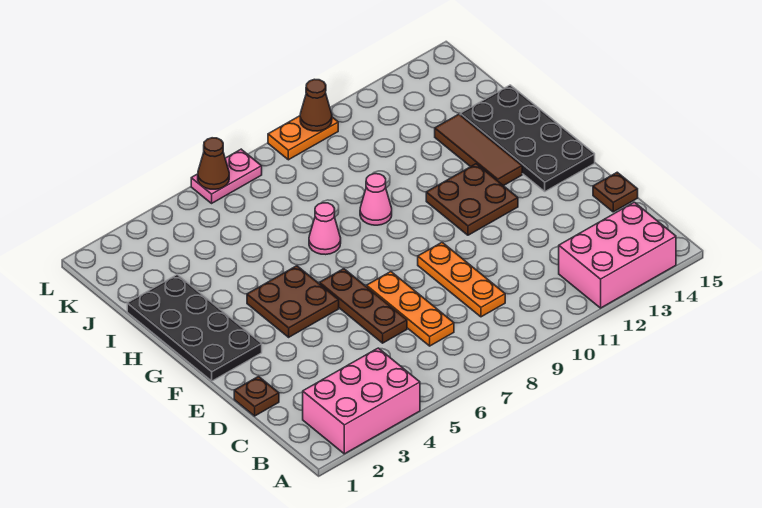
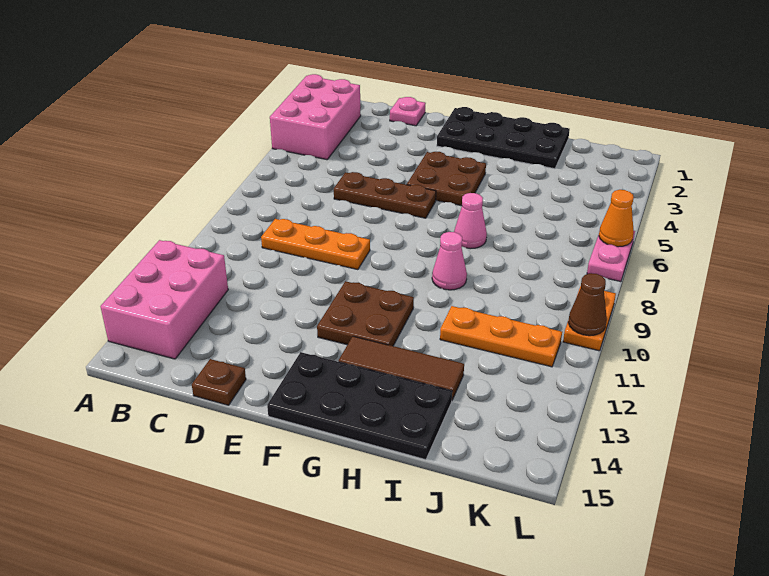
orange 1x3 plate [367,272,454,346] -> orange 1x3 plate moved to [440,306,562,367]
brown 1x1 plate [234,376,279,416] -> pink 1x1 plate [390,97,426,126]
brown 1x1 cone [198,138,229,189] -> orange 1x1 cone [599,190,634,247]

